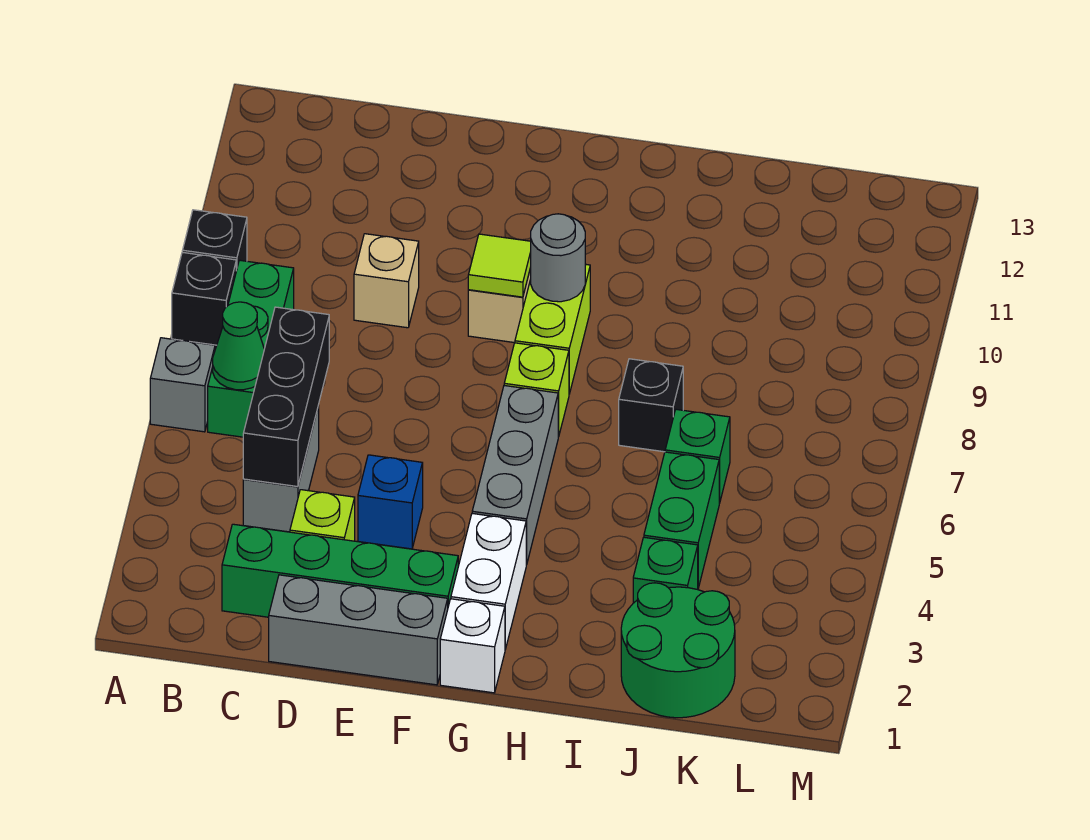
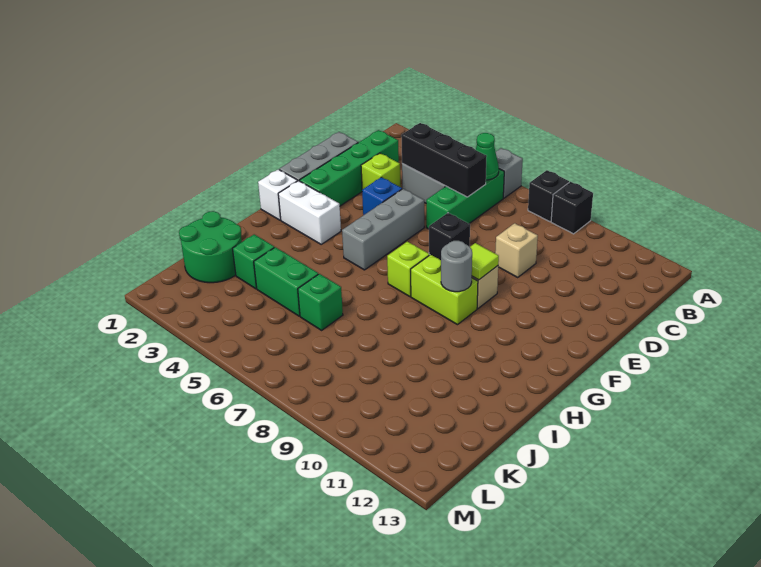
green 1x3 brick [208,260,294,437] -> green 1x3 brick turned to [426,169,504,229]
grey 1x3 brick [472,386,558,565] -> grey 1x3 brick turned to [342,189,424,270]
black 1x1 brick [619,359,683,452] -> black 1x1 brick moved to [429,213,470,260]

